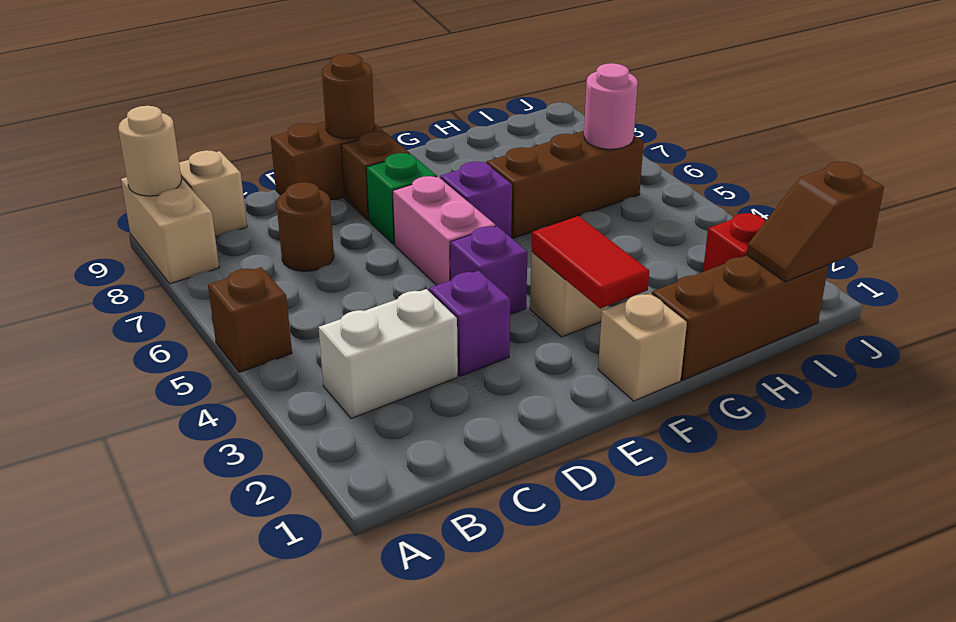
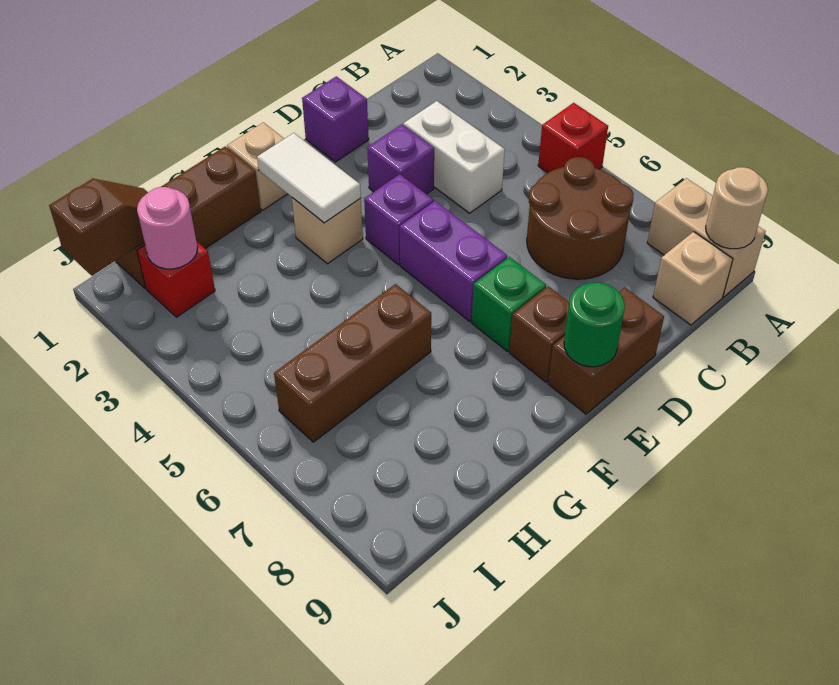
brown 1x1 brick [208,267,292,372] -> red 1x1 brick [538,103,608,173]
white 1x2 brick [318,289,458,419] -> white 1x2 brick turned to [403,101,505,213]
brown 1x1 round brick [277,182,334,271] -> brown 2x2 round brick [527,157,634,279]
pink 1x2 brick [393,176,495,285] -> purple 1x2 brick [400,201,507,322]
brown 1x1 round brick [322,54,375,139] -> green 1x1 round brick [564,282,625,367]
red 1x2 tile [532,216,649,309] -> white 1x2 tile [257,133,361,223]
purple 1x1 brick [440,162,512,237] -> purple 1x1 brick moved to [302,76,369,162]
pink 1x1 round brick [584,63,638,149] -> pink 1x1 round brick moved to [137,187,198,269]

